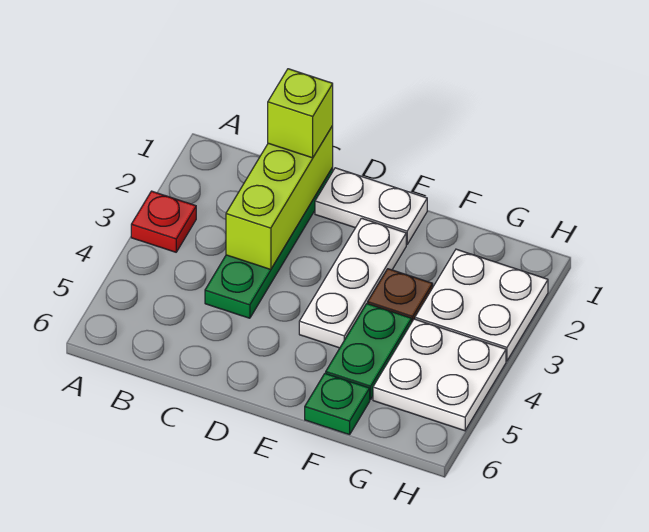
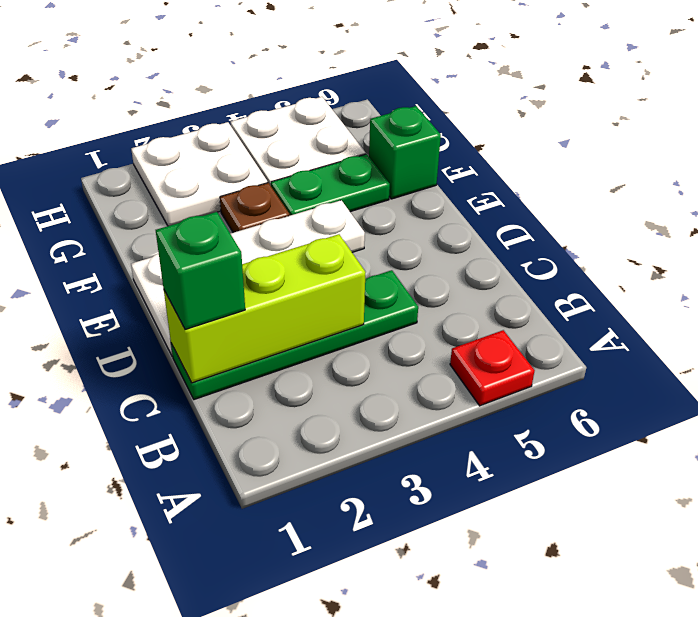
red 1x1 plate [131,191,196,252] -> red 1x1 plate moved to [450,330,535,406]
lime 1x1 brick [268,69,333,158] -> green 1x1 brick [156,212,245,329]
green 1x1 plate [305,373,370,435] -> green 1x1 brick [369,106,441,199]

